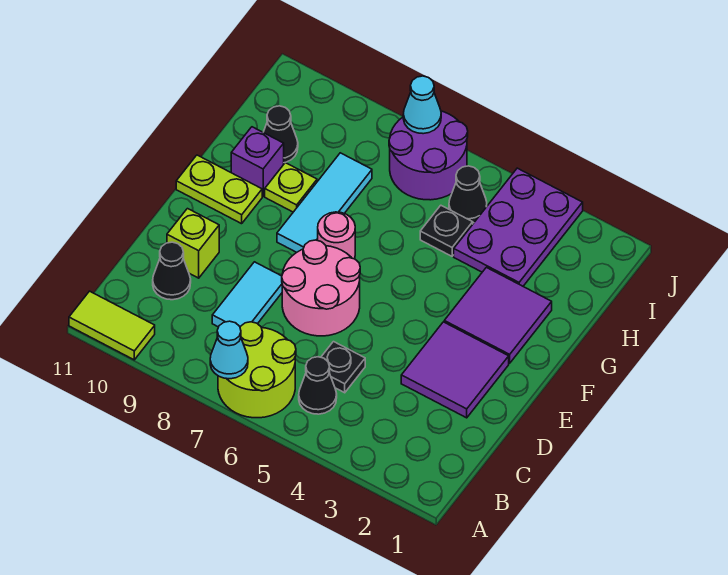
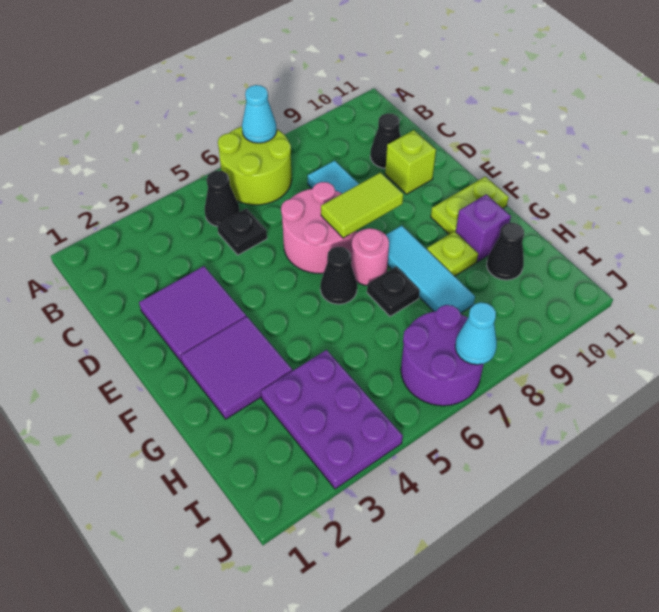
lime 1x2 tile [69,291,155,360] -> lime 1x2 tile moved to [321,173,403,238]
black 1x1 plate [420,205,473,256] -> black 1x1 plate moved to [367,267,420,316]
black 1x1 cone [449,166,487,223] -> black 1x1 cone moved to [320,247,357,304]

